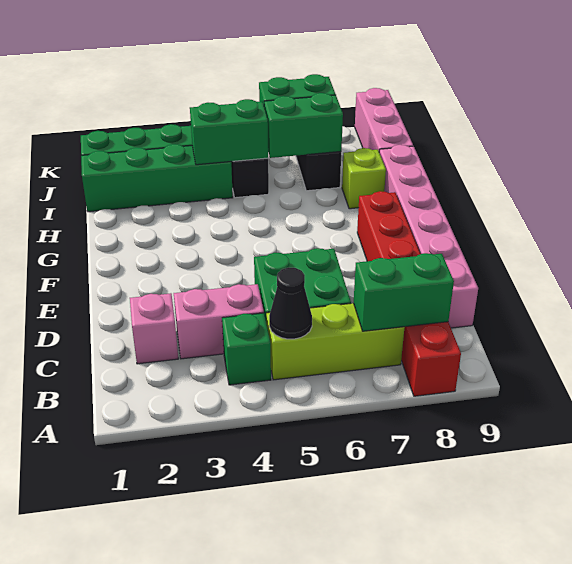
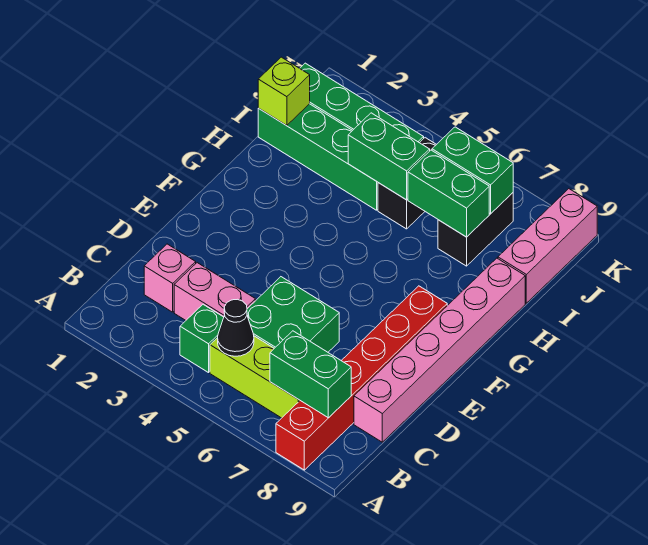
lime 1x1 brick [342,148,386,209] -> lime 1x1 brick moved to [258,57,310,126]

